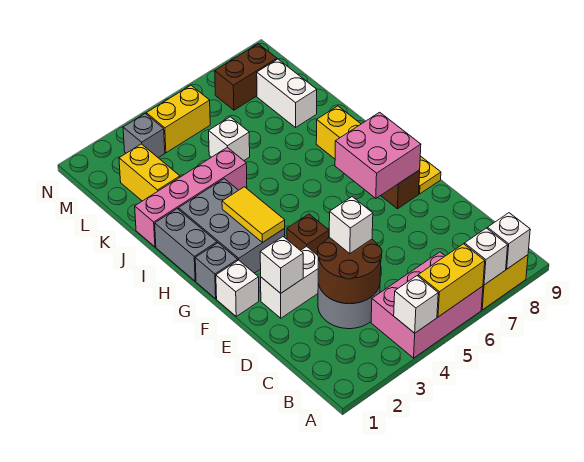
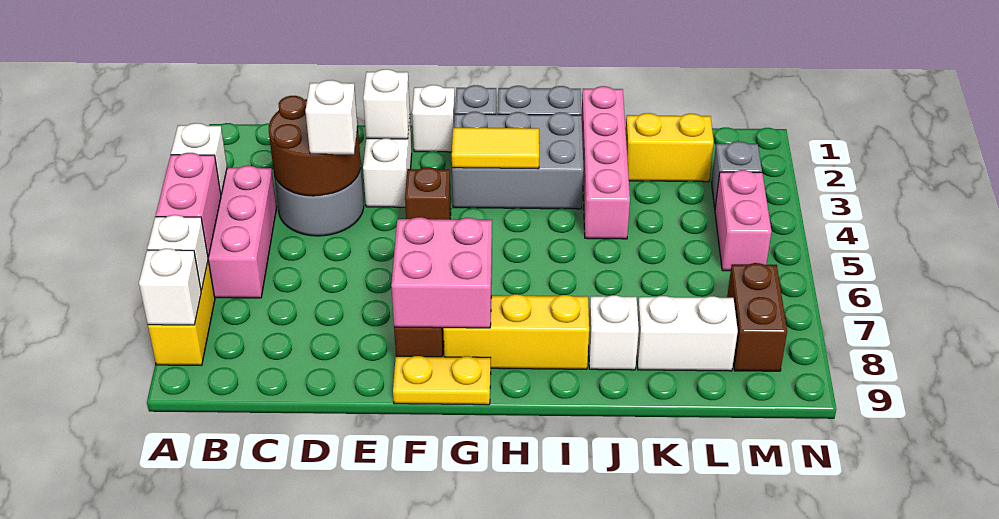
yellow 1x2 brick [418,244,485,317] -> pink 1x2 brick [156,153,221,257]
white 1x1 brick [209,117,250,160] -> white 1x1 brick moved to [589,295,639,370]
yellow 1x2 brick [146,85,210,153] -> pink 1x2 brick [715,170,772,271]

